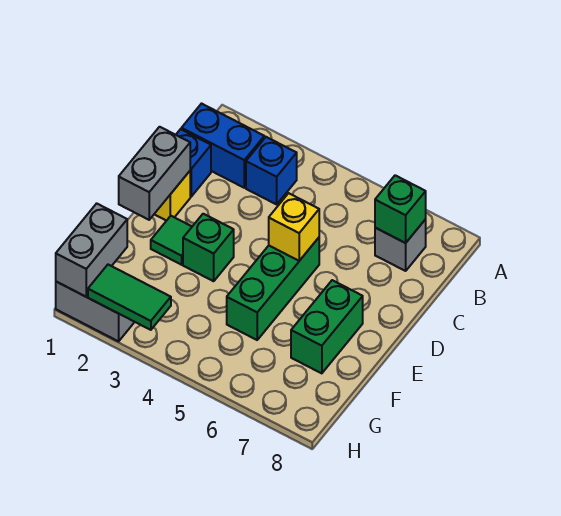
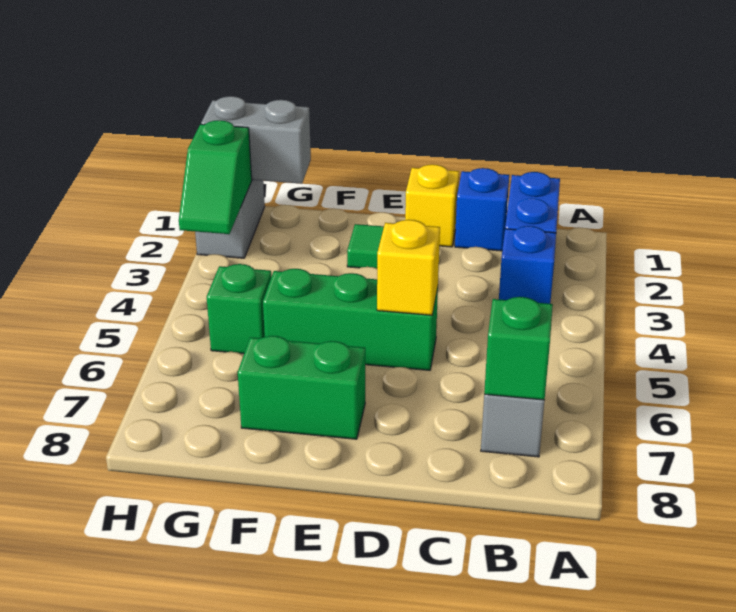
grey 1x2 brick [119,127,190,220] -> none
green 1x1 brick [183,214,234,281] -> green 1x1 brick moved to [207,264,271,354]
green 1x2 tile [88,265,171,330] -> green 1x2 slope [179,120,252,234]

